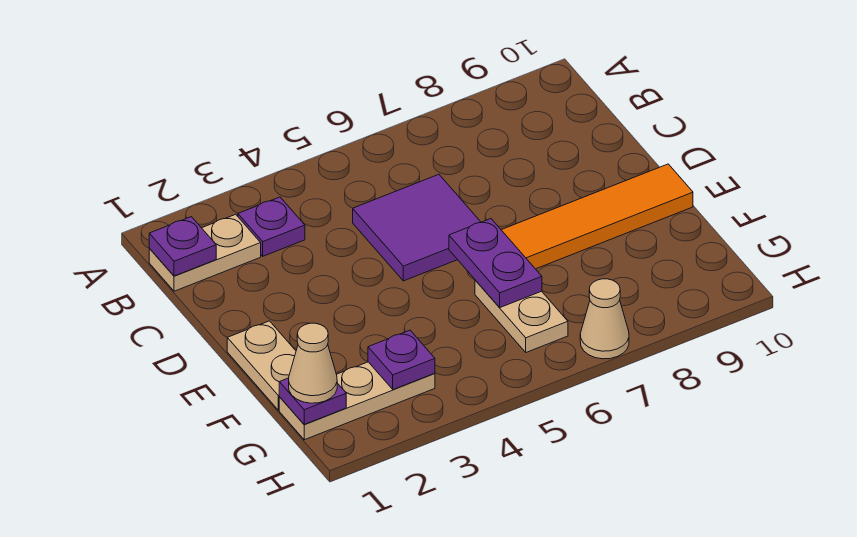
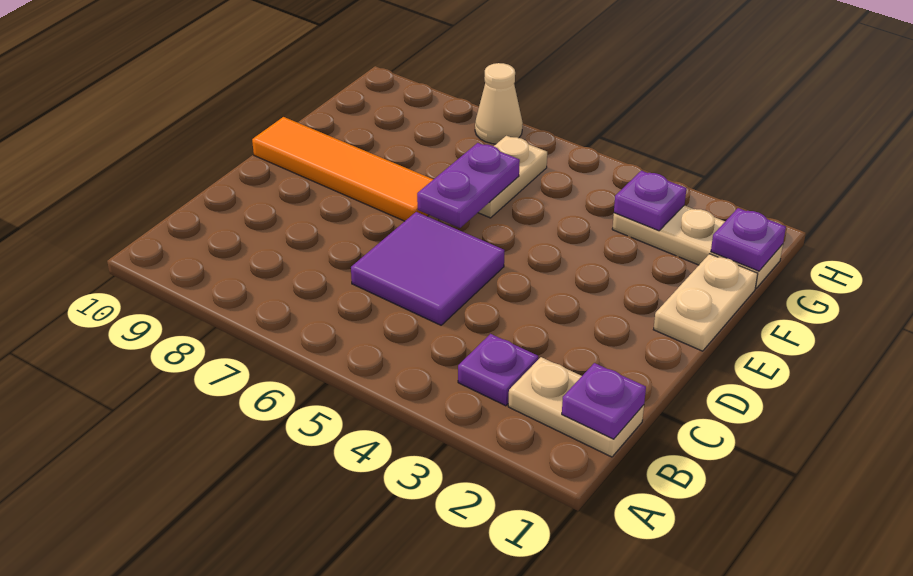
tan 1x1 cone [289,323,337,403] -> none

